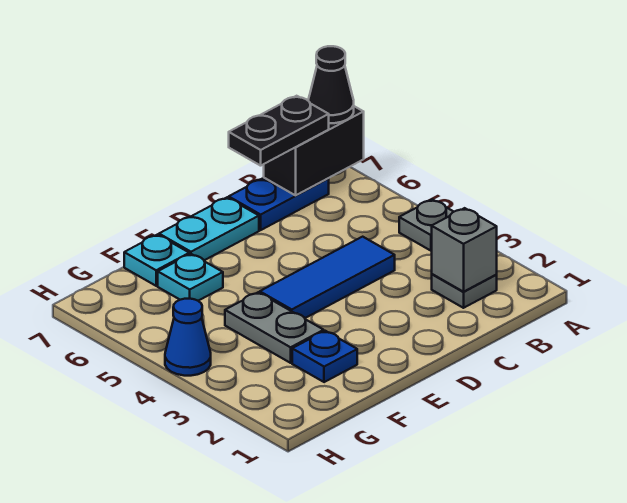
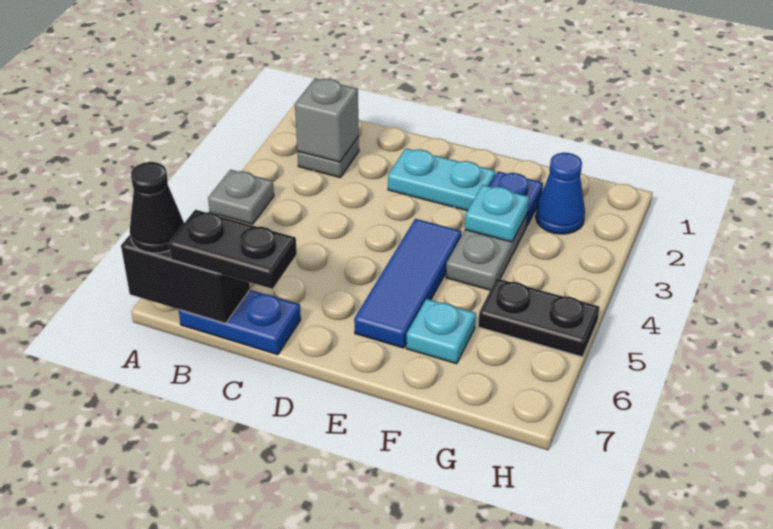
blue 1x3 tile [260,237,395,318] -> blue 1x3 tile turned to [354,219,462,348]
cyan 1x2 plate [159,198,259,260] -> cyan 1x2 plate moved to [388,148,496,211]
cyan 1x1 plate [124,235,189,286] -> cyan 1x1 plate moved to [465,185,529,242]
none -> black 1x2 plate [478,278,600,357]
blue 1x1 cone [165,299,211,376] -> blue 1x1 cone moved to [536,153,585,234]

